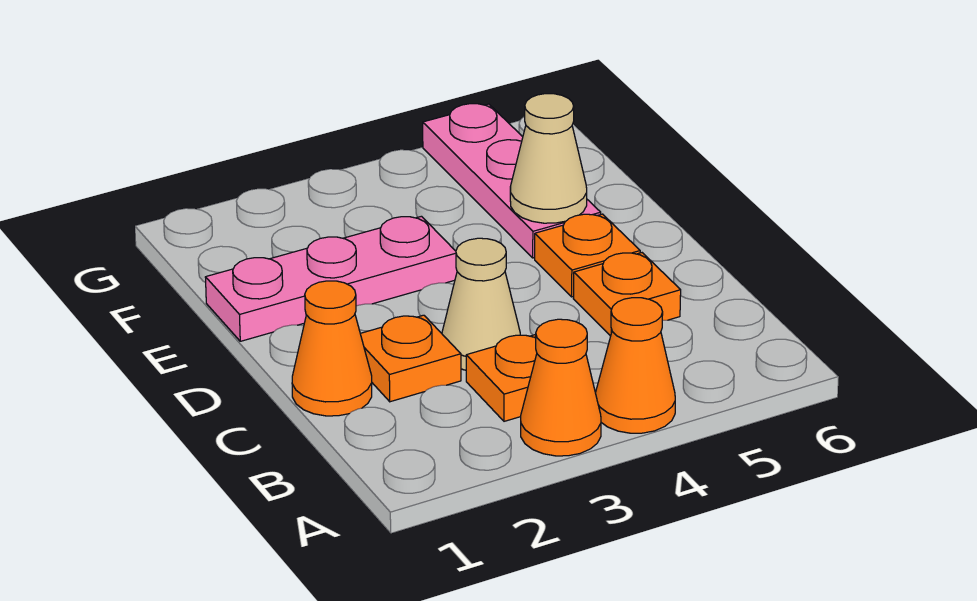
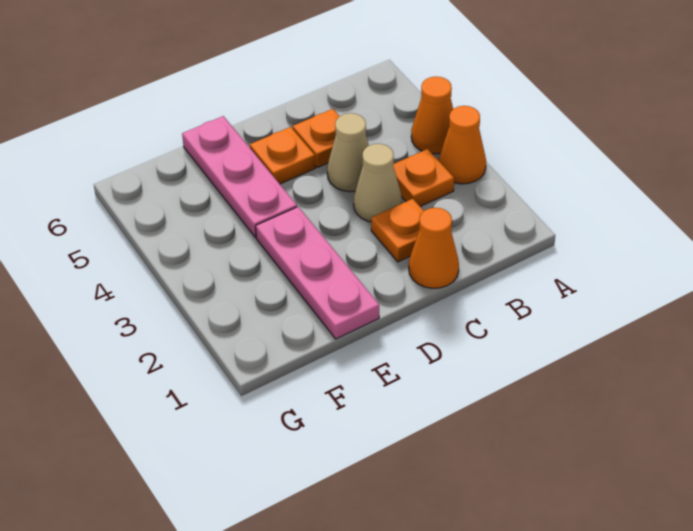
pink 1x3 plate [423,104,601,258] -> pink 1x3 plate turned to [182,116,297,237]
tan 1x1 cone [510,94,587,223] -> tan 1x1 cone moved to [327,113,369,192]

